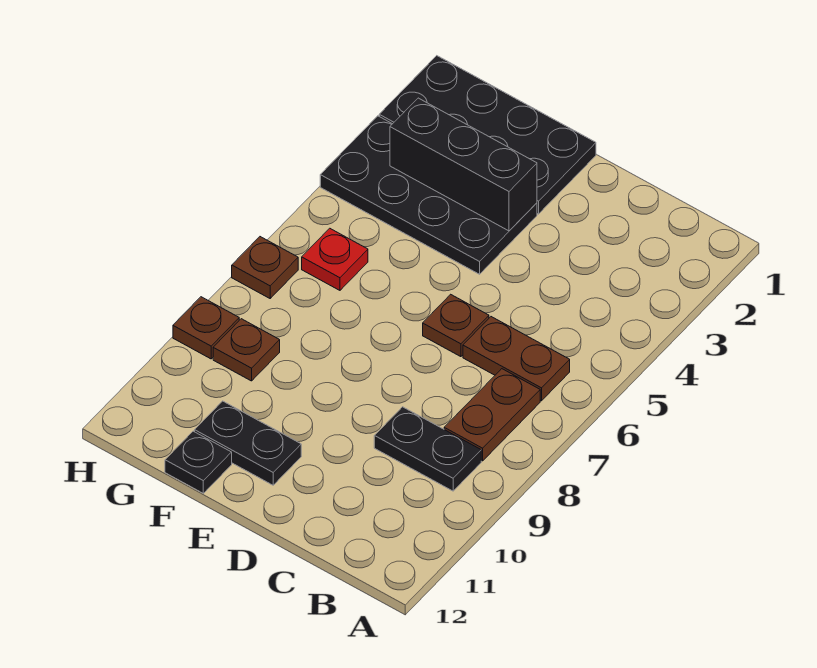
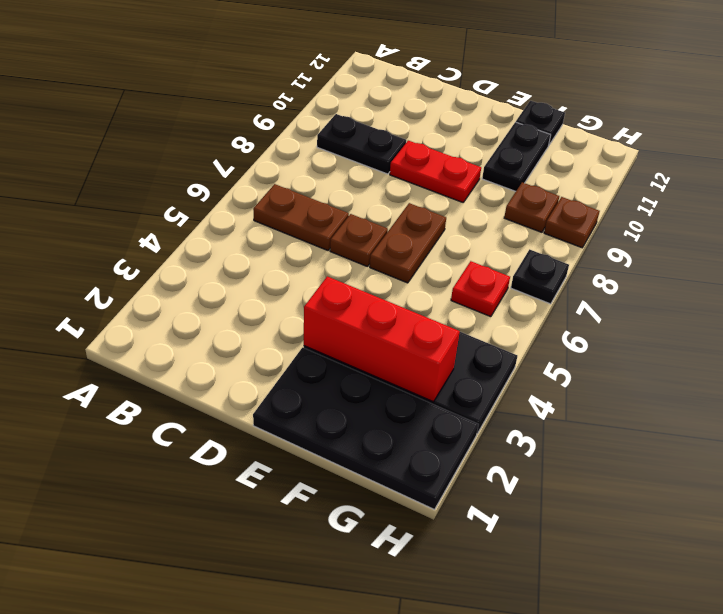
brown 1x2 plate [444,369,540,461] -> brown 1x2 plate moved to [370,203,446,283]
none -> red 1x2 plate [390,141,481,202]
black 1x3 brick [390,98,537,231] -> red 1x3 brick [304,276,460,402]
black 1x2 plate [195,401,301,485] -> black 1x2 plate turned to [482,122,551,191]
brown 1x1 plate [232,237,298,298] -> black 1x1 plate [511,249,569,304]

